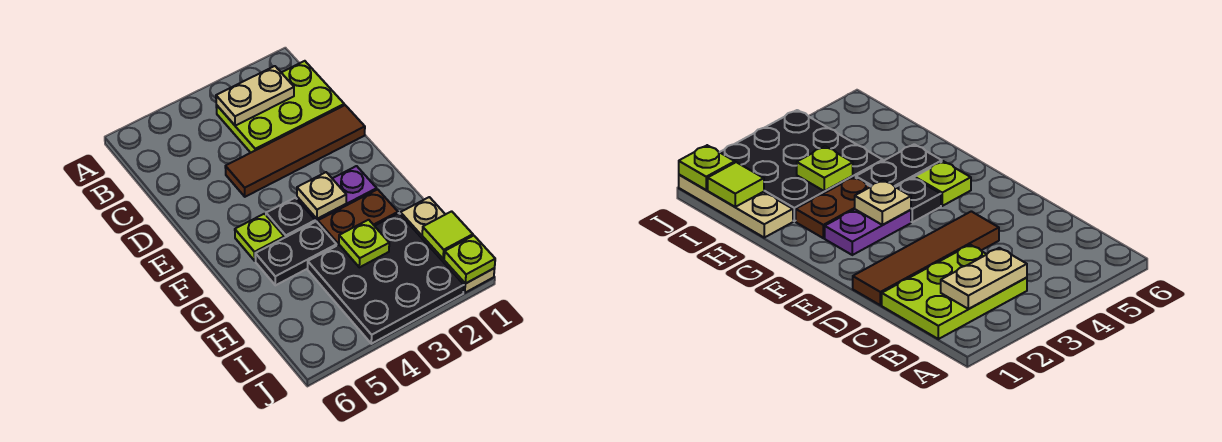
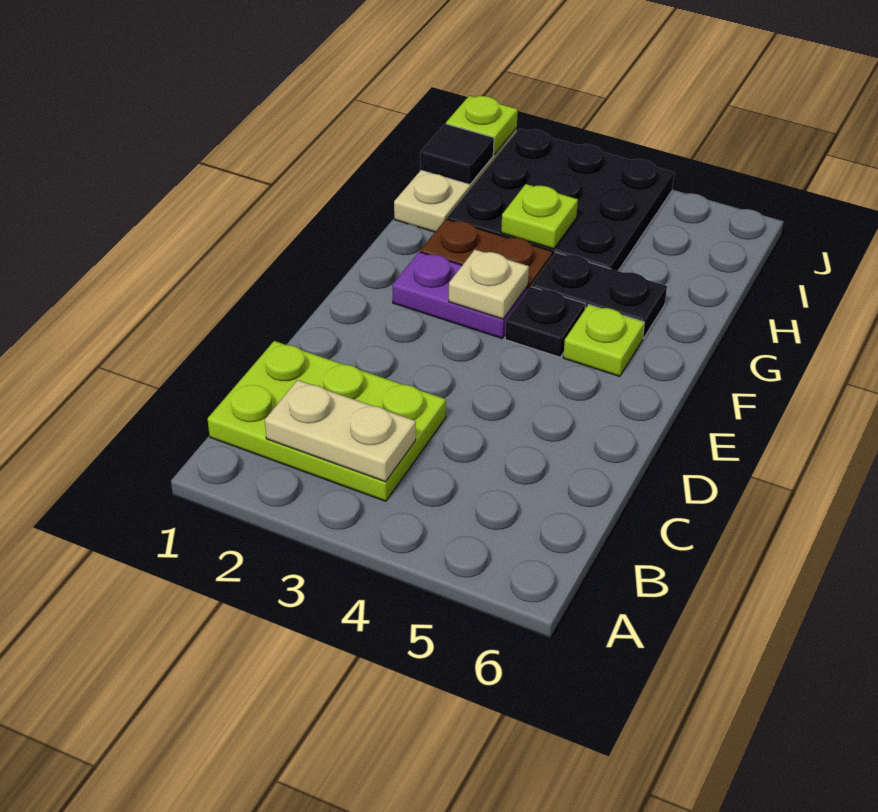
brown 1x4 tile [225,105,365,197] -> none
lime 1x1 tile [422,211,473,259] -> black 1x1 tile [420,124,494,185]

